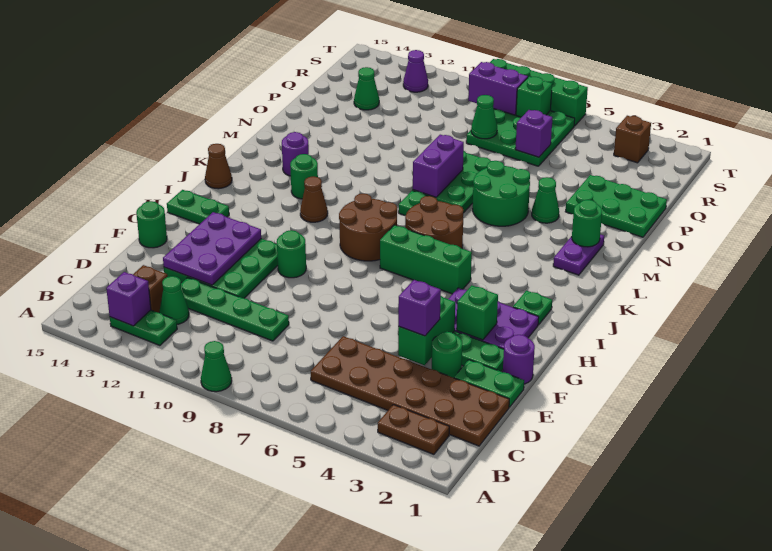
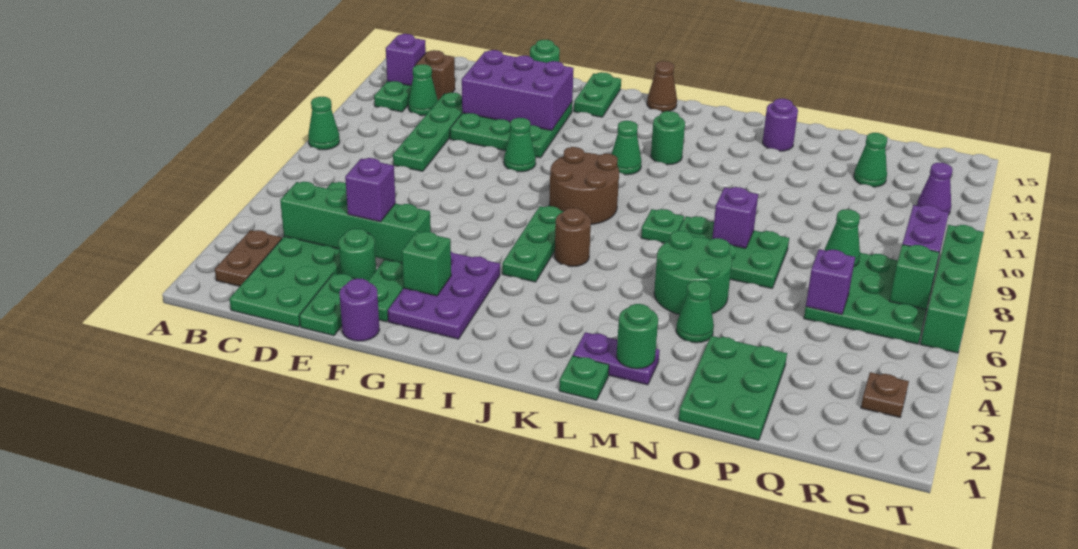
brown 2x6 plate [311,336,509,446] -> green 2x6 plate [230,182,346,327]
green 1x2 brick [398,296,455,365] -> green 1x4 brick [280,182,431,263]
purple 2x3 plate [163,212,261,285] -> purple 2x3 brick [462,50,574,131]
green 1x1 round brick [277,230,306,278] -> green 1x1 cone [504,118,536,172]
green 1x1 plate [513,291,552,325] -> green 1x1 plate moved to [559,356,609,400]
green 1x3 brick [380,225,472,294] -> green 1x3 plate [502,206,563,282]
brown 2x2 round brick [405,196,464,248] -> brown 1x1 round brick [555,208,591,267]
brown 1x1 cone [300,176,328,222] -> green 1x1 cone [612,121,642,175]
purple 1x1 round brick [282,132,309,176] -> purple 1x1 round brick moved to [763,99,798,151]
purple 1x2 brick [413,135,464,197] -> purple 1x1 brick [712,187,758,248]
brown 1x1 brick [614,116,651,163] -> brown 1x1 plate [861,372,909,417]

